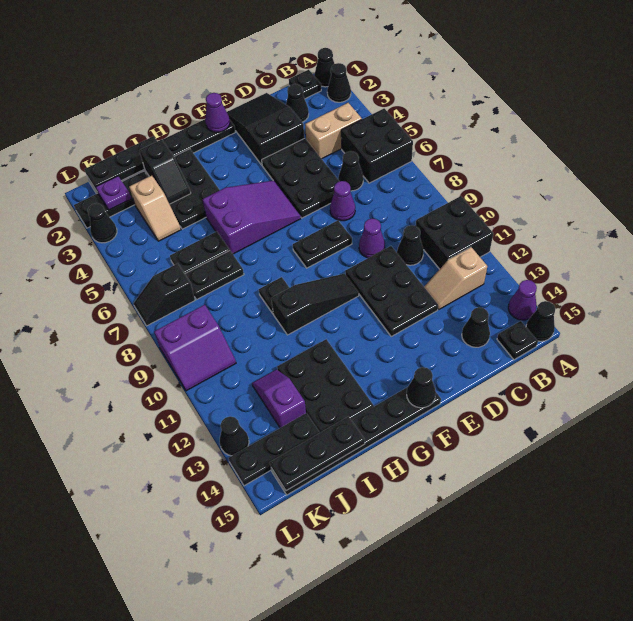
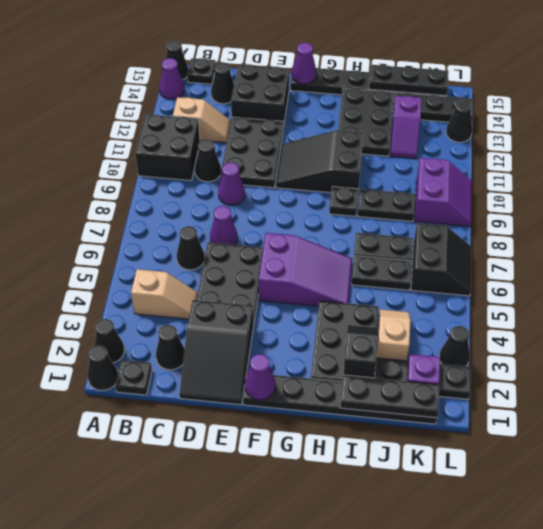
black 2x2 brick [341,108,413,183] -> black 2x2 brick moved to [231,64,289,127]
tan 1x2 brick [305,103,362,159] -> tan 1x2 slope [131,269,198,319]
black 1x2 plate [293,221,352,268] -> black 1x2 plate moved to [358,189,415,221]
purple 2x3 slope [202,181,301,254] -> purple 2x3 slope turned to [259,233,352,306]
black 1x3 slope [271,274,359,335] -> black 2x3 slope [276,130,364,193]
black 1x1 cone [407,367,436,408] -> purple 1x1 cone [292,42,317,84]
black 1x2 slope [134,264,195,326] -> black 2x2 slope [411,223,471,296]
purple 2x2 slope [154,305,236,391] -> purple 2x2 slope turned to [415,158,472,226]

